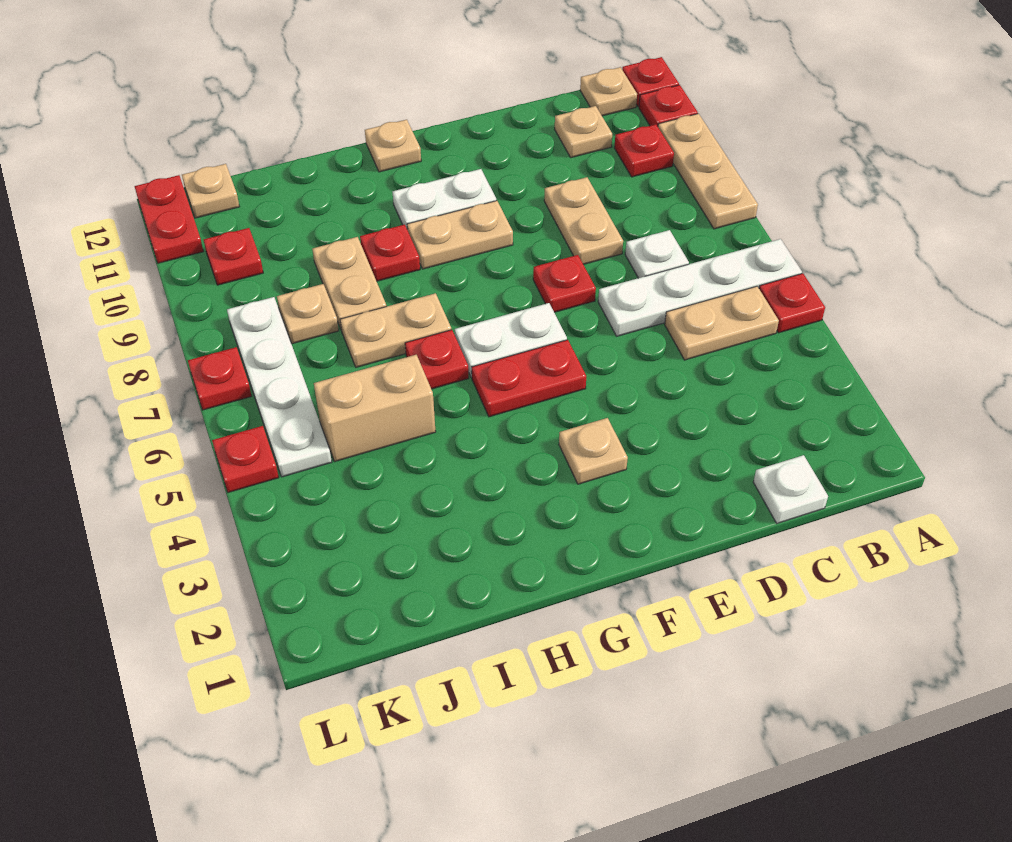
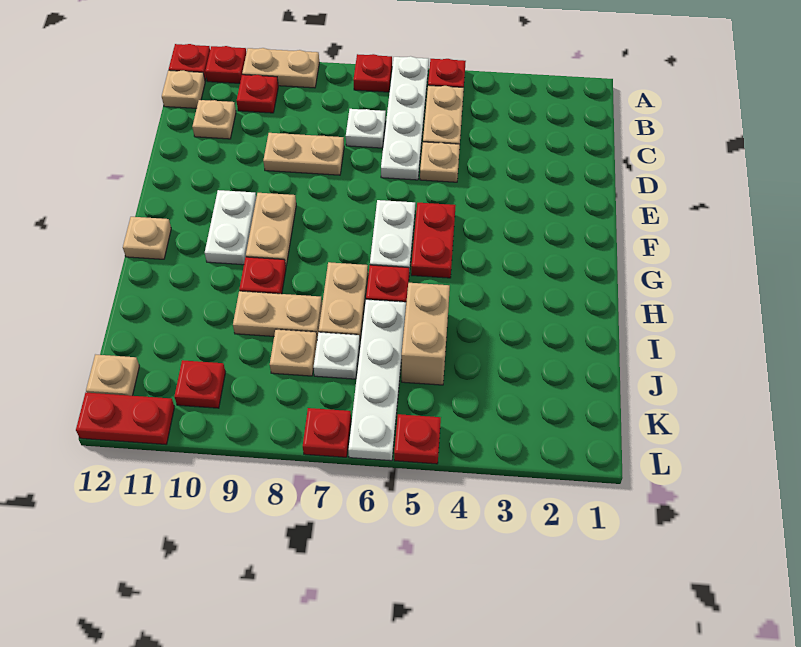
tan 1x3 plate [658,114,758,229] -> tan 1x2 plate [242,48,319,88]
white 1x1 plate [753,455,828,523] -> white 1x1 plate moved to [314,332,360,379]
red 1x1 plate [533,255,596,312] -> red 1x1 plate moved to [353,54,392,92]
tan 1x1 plate [559,418,628,484] -> tan 1x1 plate moved to [420,142,460,182]
white 1x4 plate [227,297,332,477] -> white 1x4 plate turned to [348,299,406,461]

